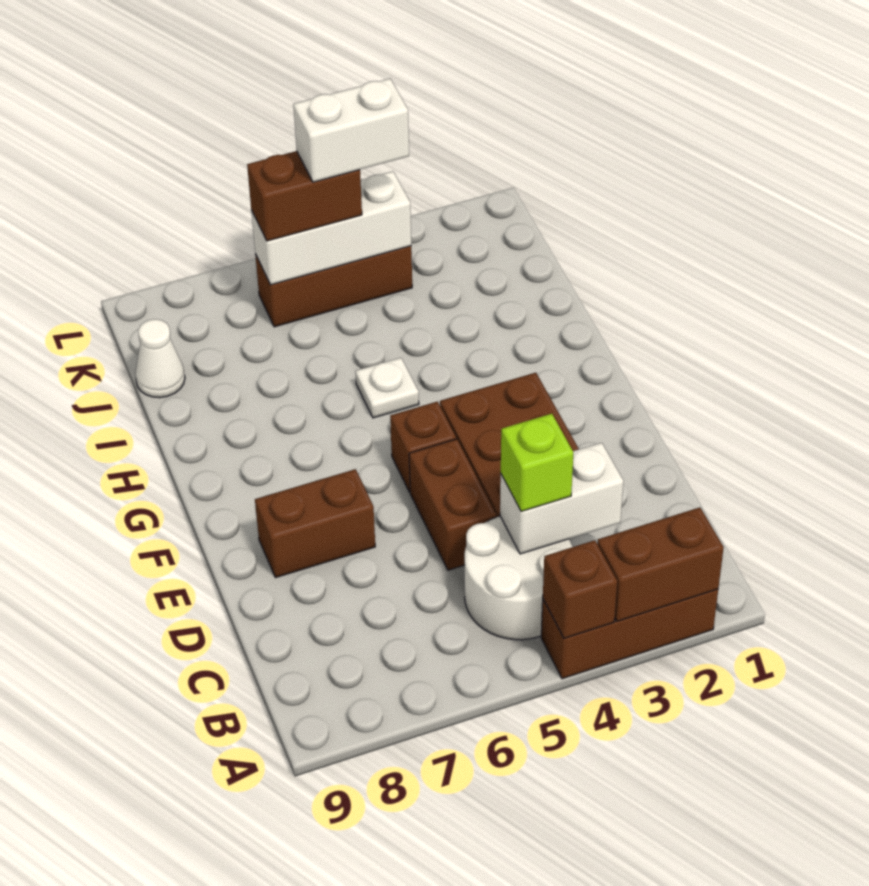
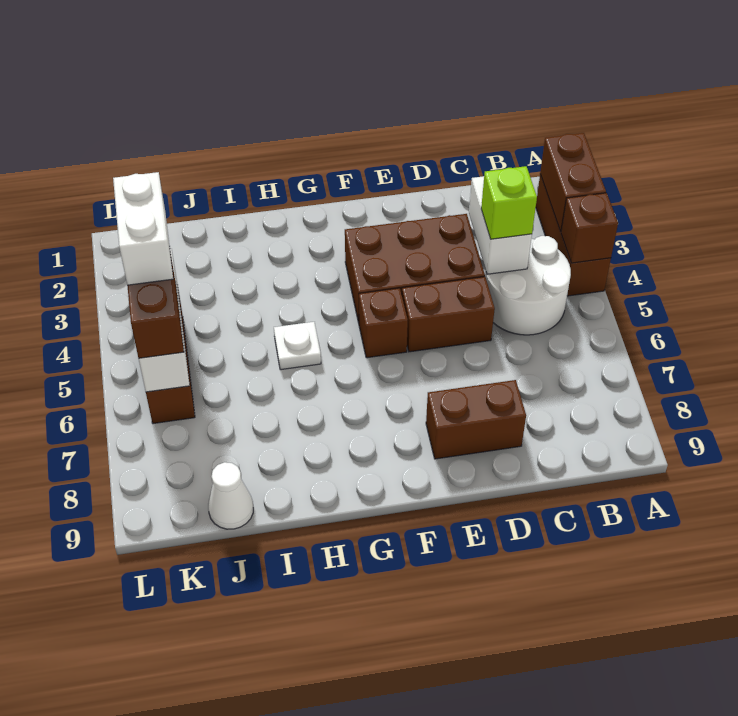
brown 1x2 brick [255,469,375,578] -> brown 1x2 brick turned to [426,380,526,459]

